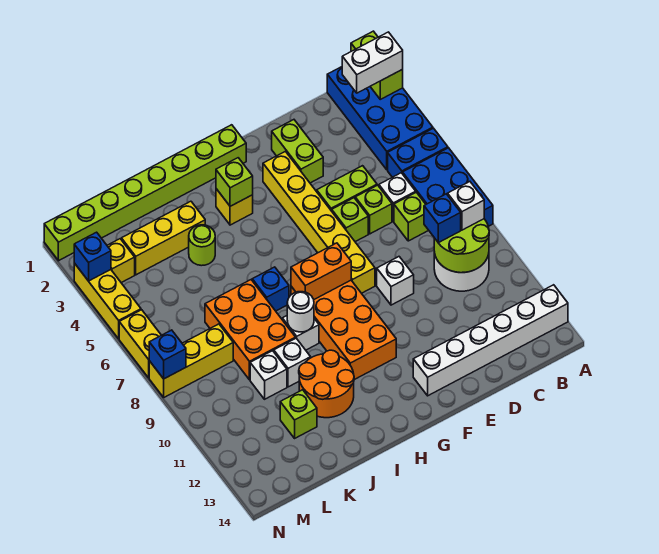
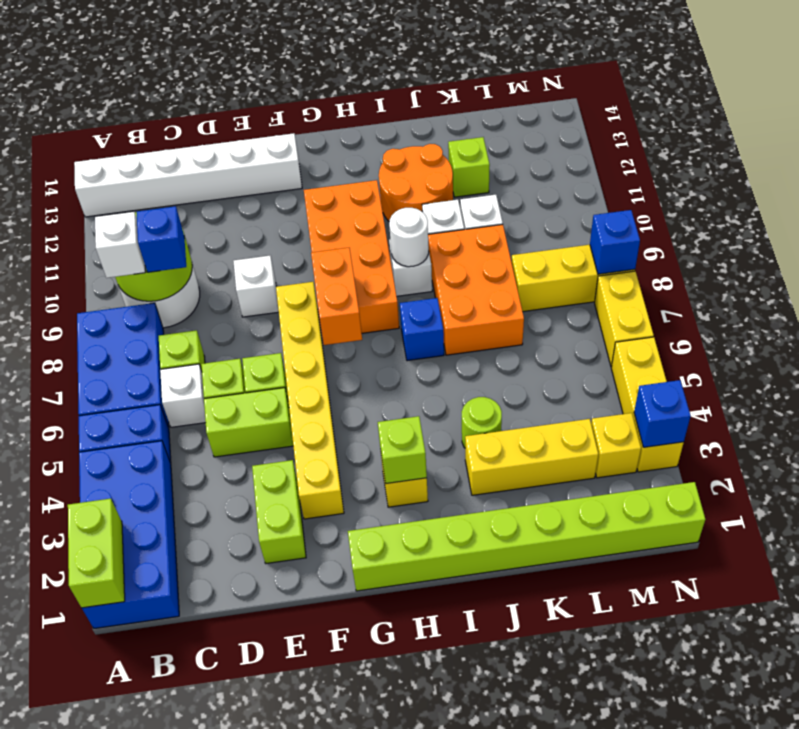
white 1x2 brick [342,32,403,93] -> none
orange 1x2 brick [291,243,351,299] -> orange 1x2 brick turned to [311,248,362,345]

